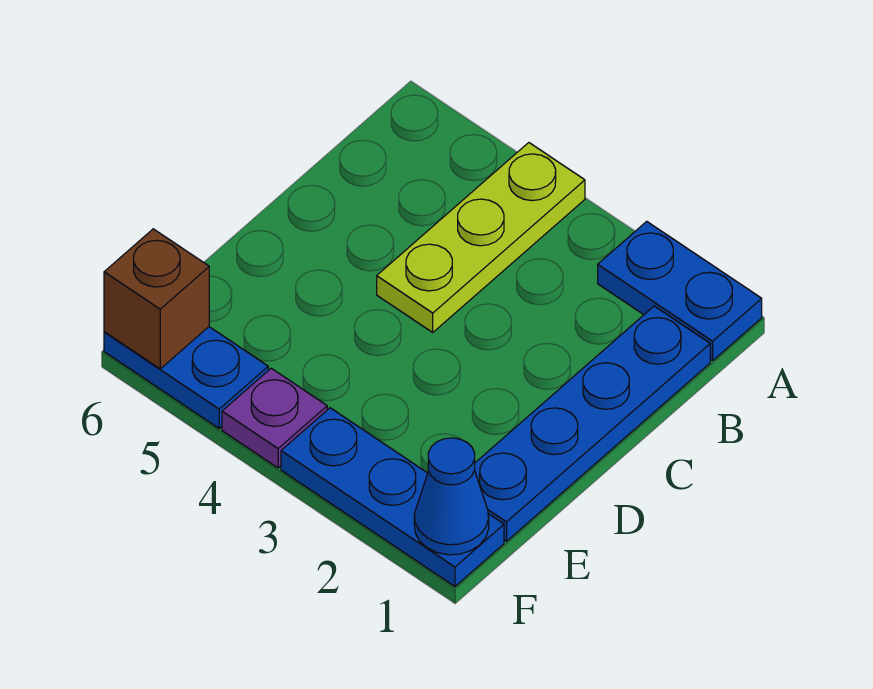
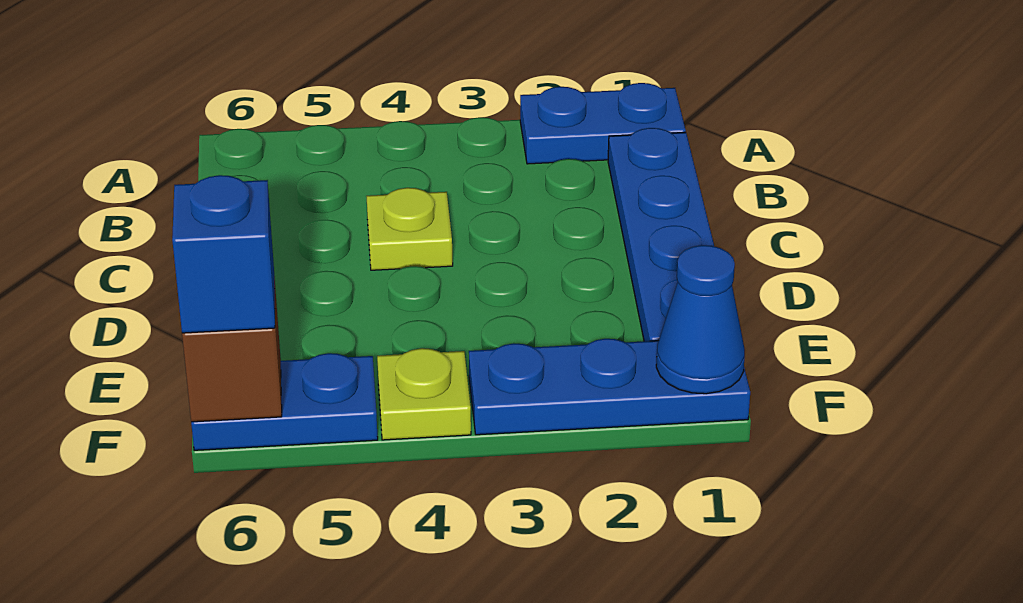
lime 1x3 plate [377,143,585,332] -> lime 1x1 plate [366,188,453,270]
purple 1x1 plate [222,368,327,468] -> lime 1x1 plate [377,348,471,440]
none -> blue 1x1 brick [172,175,275,333]

